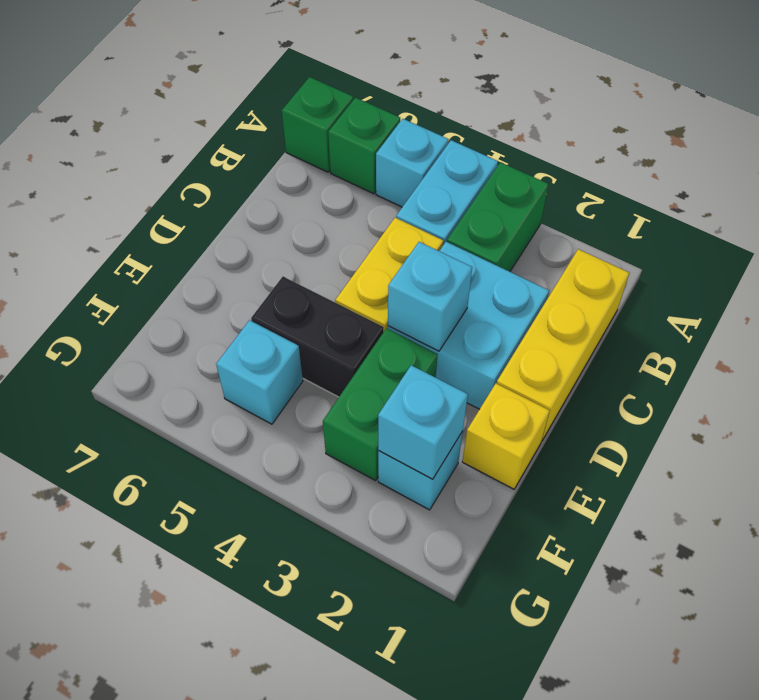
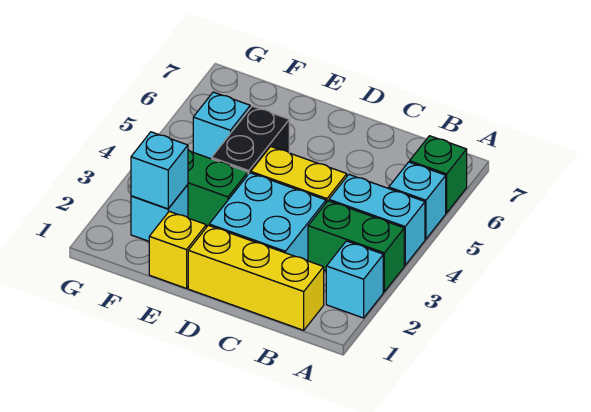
green 1x1 brick [282,77,353,172] -> none
cyan 1x1 brick [388,242,472,351] -> cyan 1x1 brick moved to [326,241,383,318]

